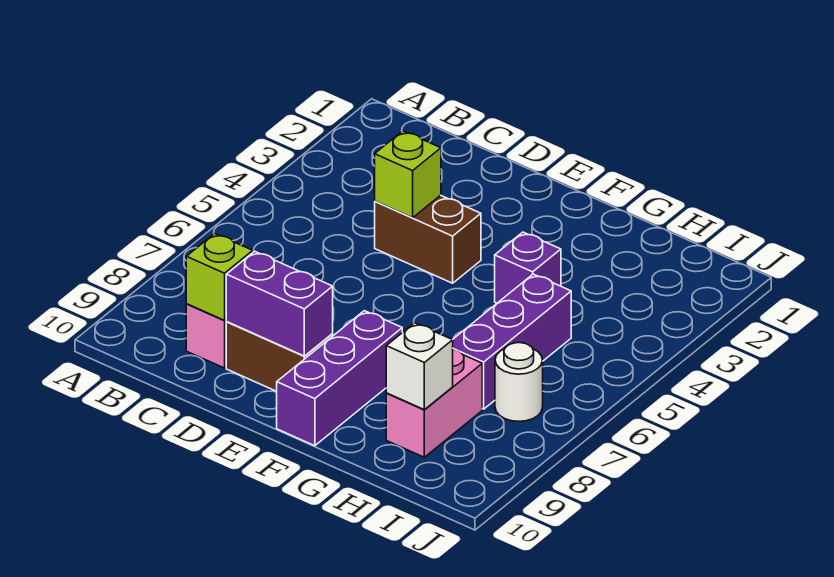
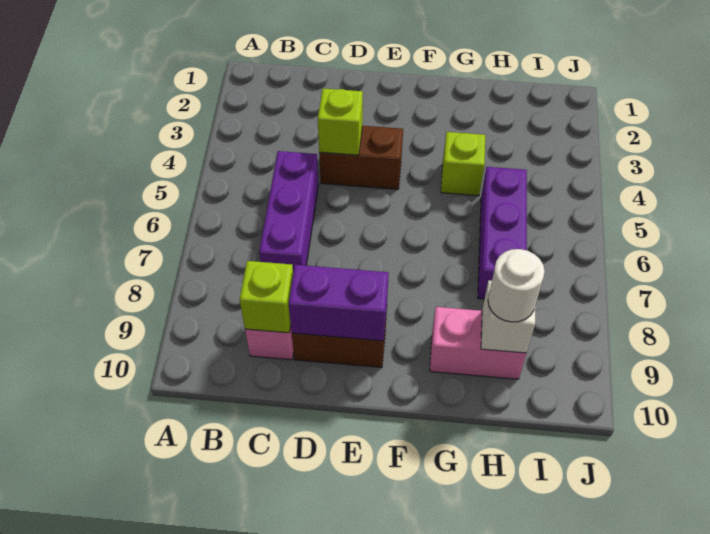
purple 1x3 brick [277,311,402,446] -> purple 1x3 brick moved to [259,151,319,272]
purple 1x1 brick [495,232,561,303] -> lime 1x1 brick [441,132,485,196]
pink 1x2 brick [386,349,482,457] -> pink 1x2 brick turned to [430,307,526,379]
white 1x1 round brick [495,343,543,421] -> white 1x1 round brick moved to [488,249,545,322]

